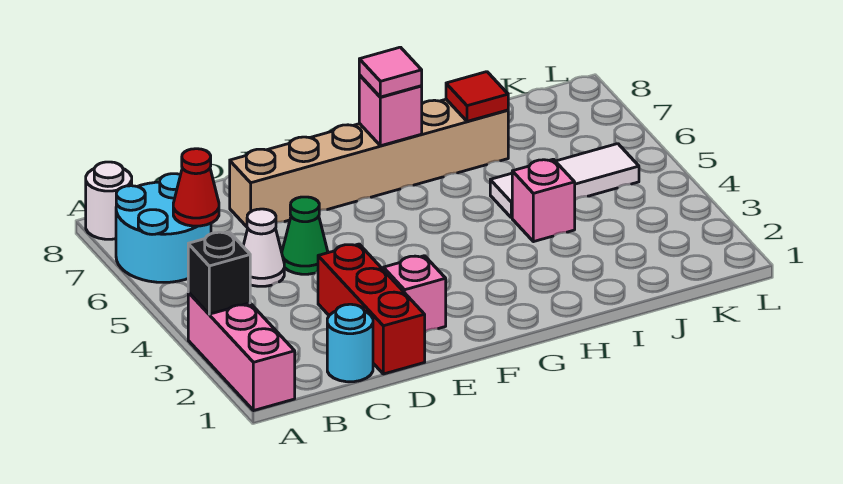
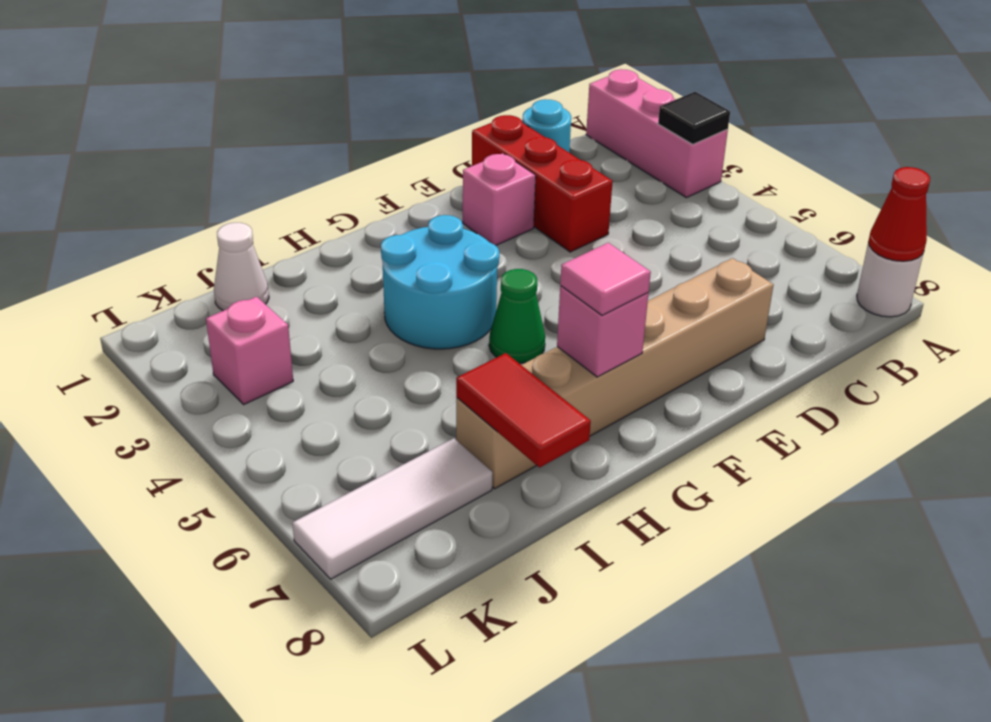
black 1x1 brick [188,232,250,314] -> black 1x1 tile [658,92,730,144]
cyan 2x2 round brick [116,174,211,282] -> cyan 2x2 round brick moved to [381,215,499,349]
red 1x1 cone [173,149,219,226] -> red 1x1 cone moved to [869,167,930,261]
white 1x1 cone [243,209,284,286] -> white 1x1 cone moved to [214,223,269,311]
green 1x1 cone [282,197,328,274] -> green 1x1 cone moved to [489,269,545,363]
pink 1x1 brick [512,159,575,242] -> pink 1x1 brick moved to [206,297,293,404]
white 1x3 tile [490,144,639,218] -> white 1x3 tile moved to [292,438,492,579]
red 1x1 tile [446,72,508,121] -> red 1x2 tile [456,353,591,467]

